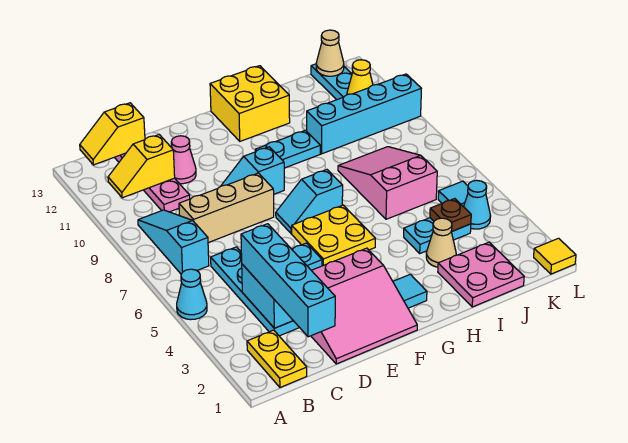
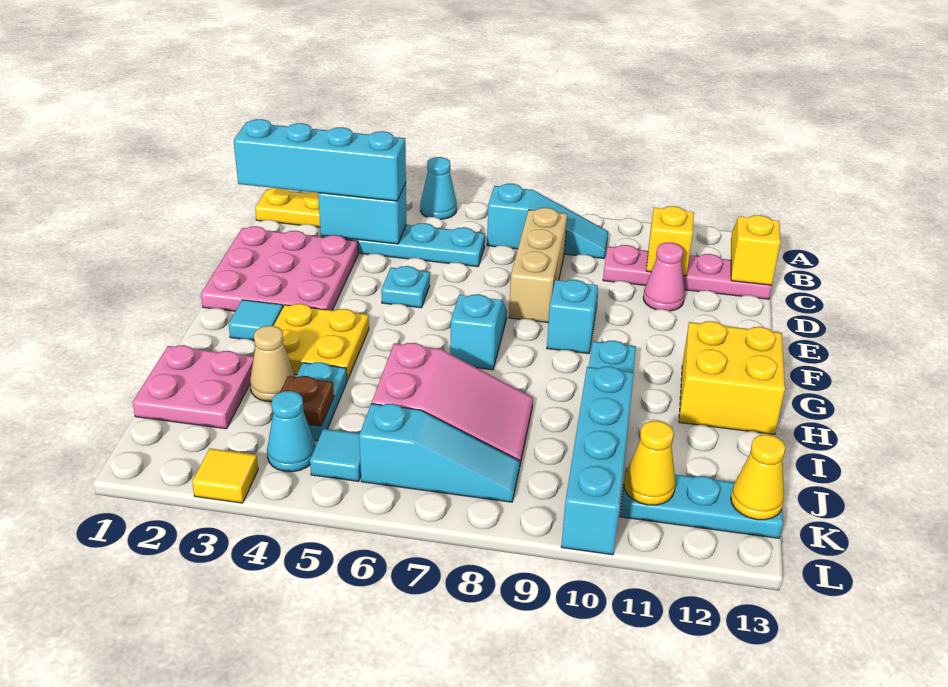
pink 3x3 slope [311,248,417,364] -> pink 3x3 plate [201,226,358,311]
yellow 2x2 plate [292,205,375,266] -> yellow 2x2 plate moved to [274,304,369,381]
none -> cyan 1x3 slope [359,404,520,502]
tan 1x1 cone [316,30,344,76] -> yellow 1x1 cone [731,435,786,520]
yellow 1x1 tile [534,238,576,274] -> yellow 1x1 tile moved to [192,449,258,503]

